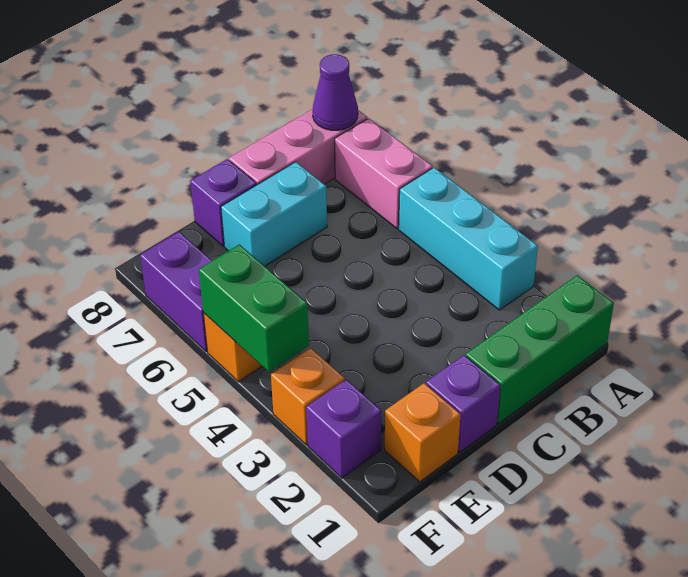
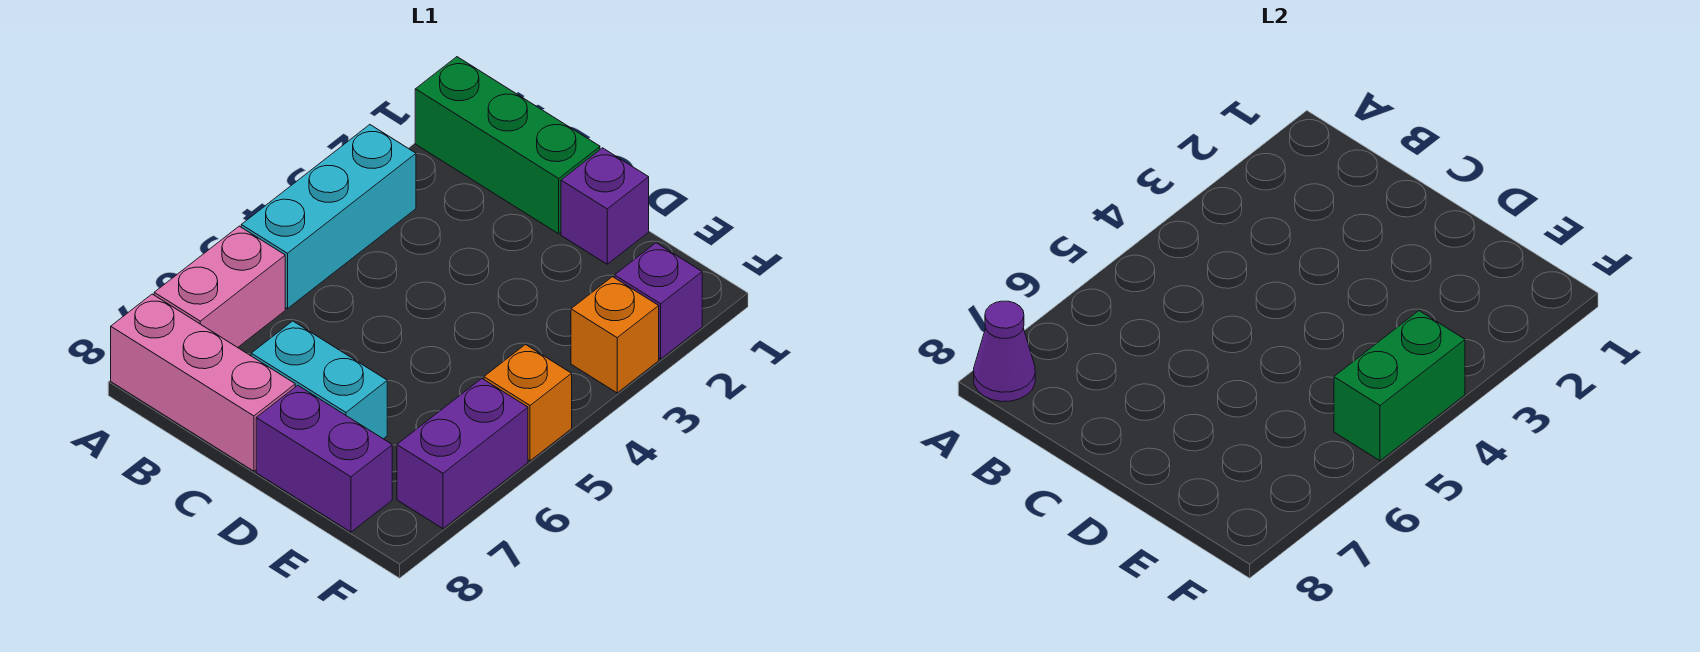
purple 1x1 brick [190,159,257,246] -> purple 1x2 brick [256,385,392,532]
orange 1x1 brick [385,383,461,482] -> none

